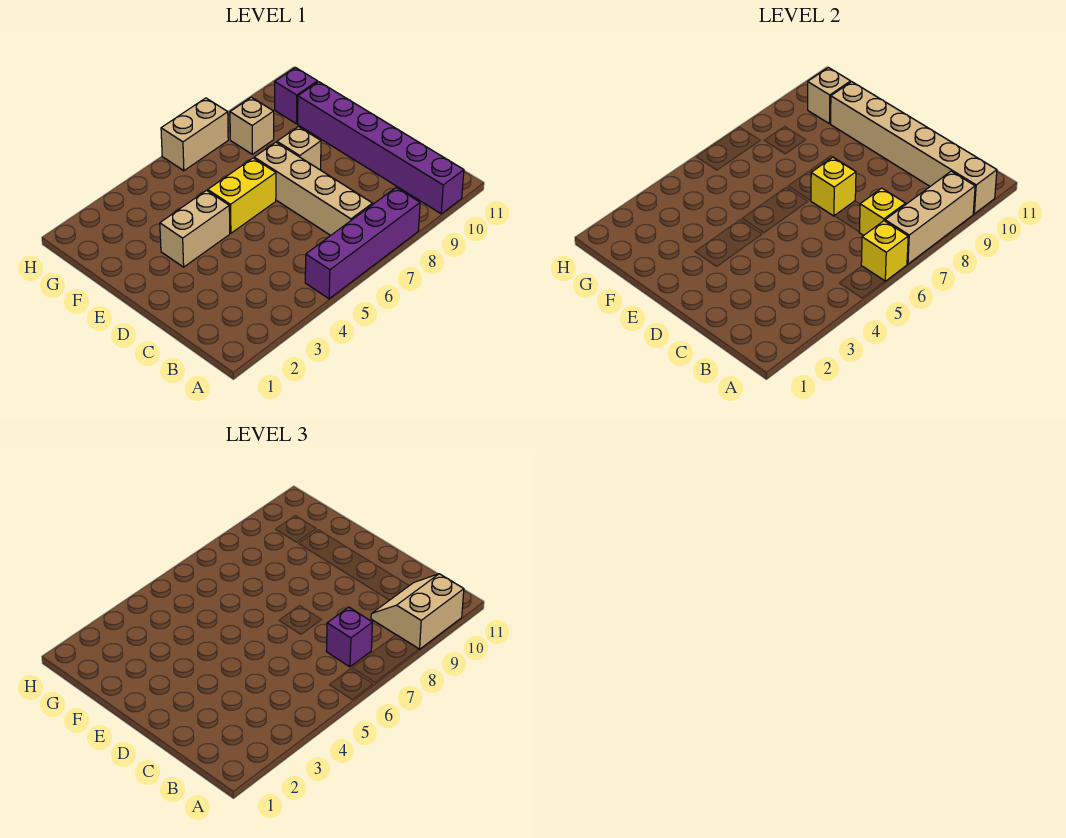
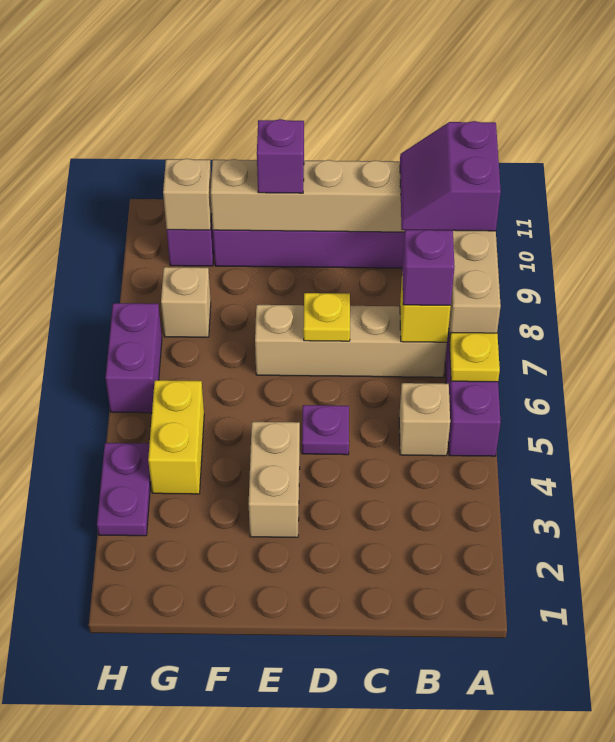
yellow 1x1 brick [861,221,908,281] -> yellow 1x1 plate [449,332,500,382]
tan 2x2 slope [371,574,464,649] -> purple 2x2 slope [400,121,501,231]
none -> purple 1x1 plate [302,405,349,455]
yellow 1x1 brick [811,157,856,216] -> yellow 1x1 plate [303,293,350,341]
yellow 1x2 brick [208,158,276,233] -> yellow 1x2 brick moved to [148,380,204,494]
tan 1x1 brick [277,127,321,170] -> tan 1x1 brick moved to [399,383,450,456]
none -> purple 1x1 brick [257,119,304,193]
none -> purple 1x2 plate [97,443,151,536]
tan 1x2 brick [161,98,228,171] -> purple 1x2 brick [105,303,162,413]

